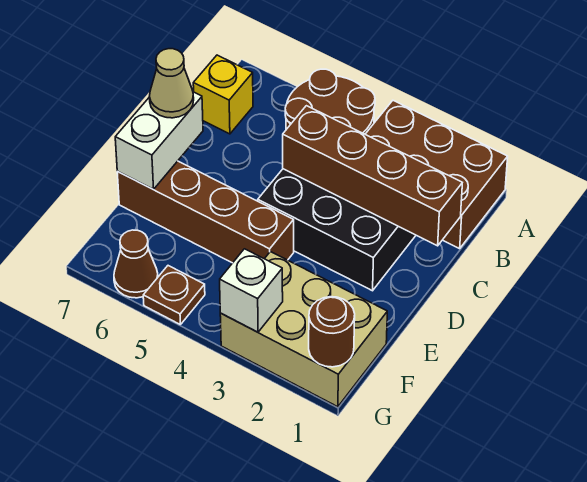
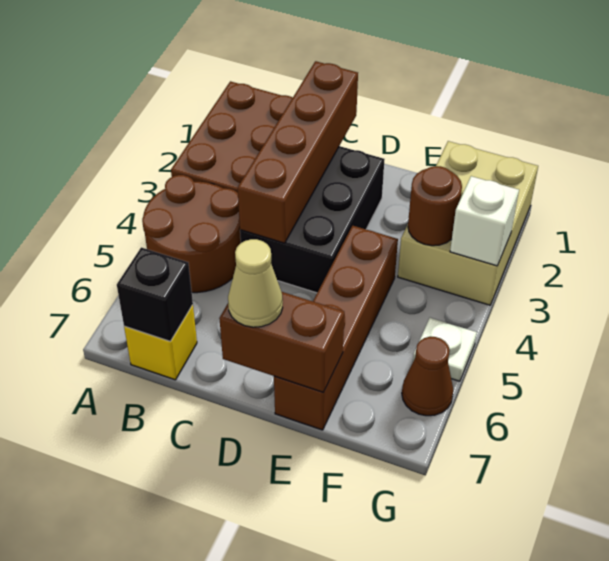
none -> black 1x1 brick [117,247,193,341]
white 1x2 brick [115,92,203,189] -> brown 1x2 brick [219,292,344,392]
brown 1x1 round brick [309,297,355,367] -> brown 1x1 round brick moved to [408,166,462,246]
brown 1x1 plate [143,266,205,325] -> white 1x1 plate [413,318,477,381]

